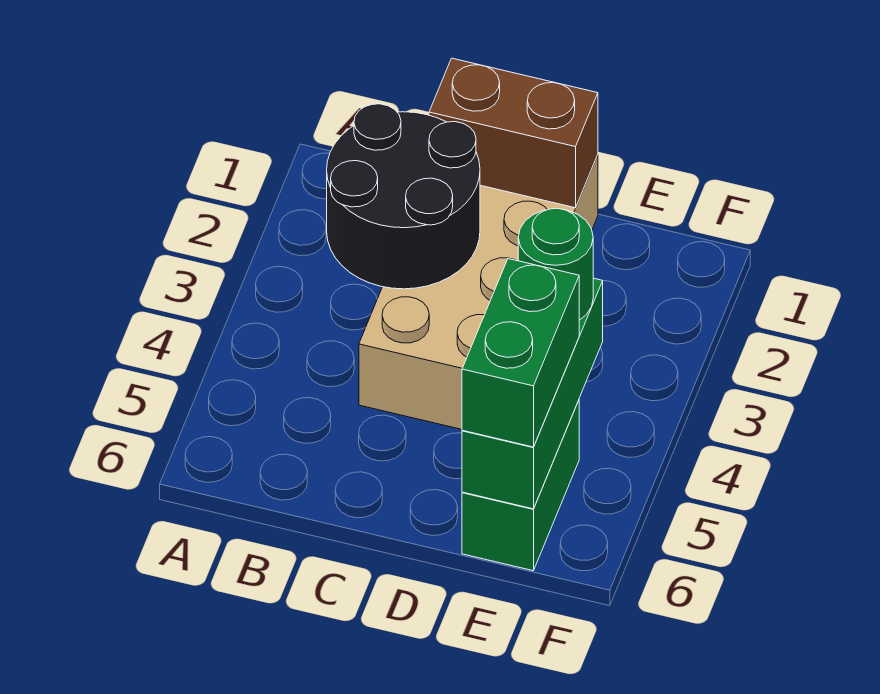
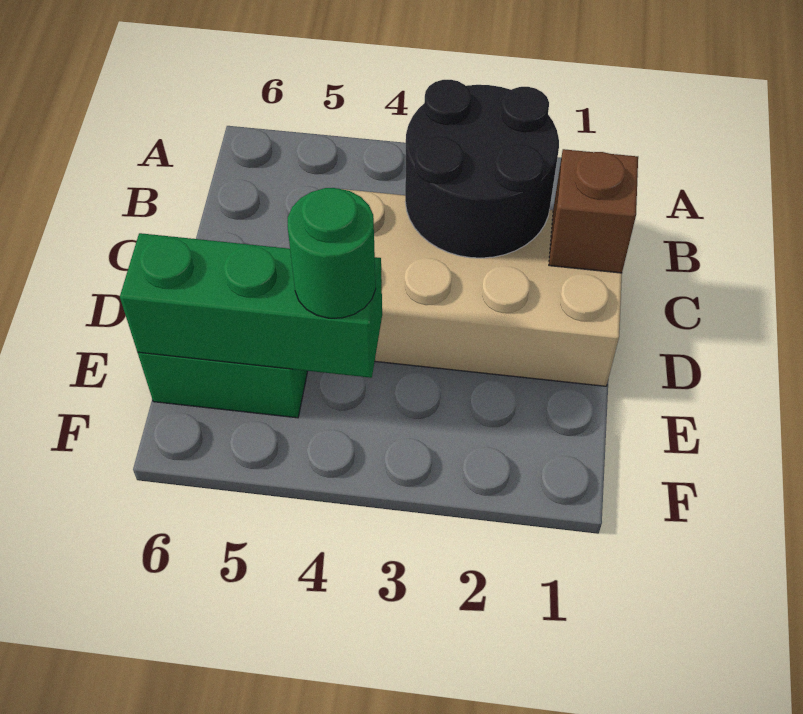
brown 1x2 brick [429,58,598,208] -> brown 1x1 brick [549,149,638,273]
green 1x2 brick [462,259,579,447] -> none

